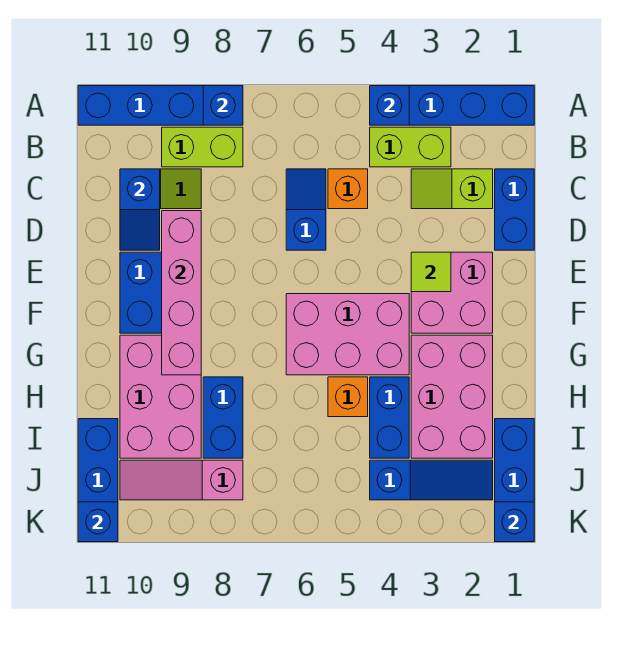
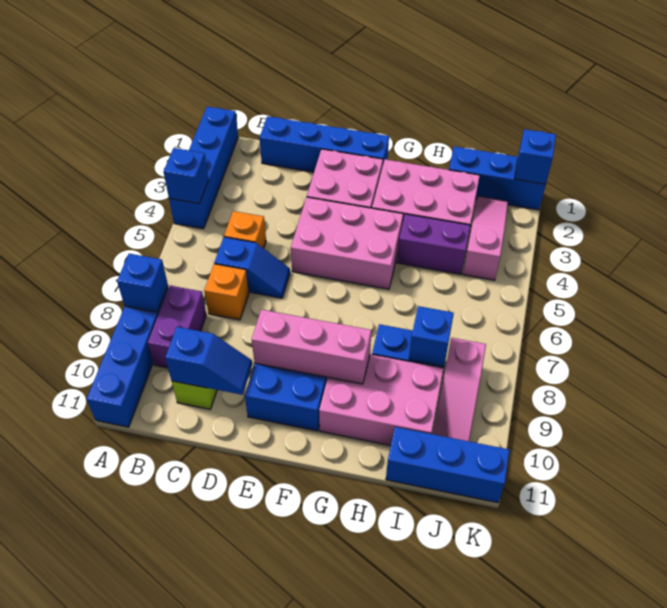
lime 1x2 brick [370,127,451,167] -> none
lime 1x2 brick [162,127,243,167] -> purple 1x2 brick [148,286,206,368]
blue 1x2 brick [495,169,534,250] -> blue 1x4 brick [260,116,389,172]
lime 1x2 slope [411,169,493,209] -> none
blue 1x2 slope [286,169,326,250] -> blue 1x2 slope turned to [214,237,290,298]
pink 1x4 brick [162,211,201,375] -> pink 1x3 brick [252,310,371,384]
lime 1x1 tile [411,252,451,292] -> none
pink 2x3 brick [286,294,409,375] -> pink 2x3 brick turned to [291,197,403,289]
blue 1x2 brick [370,377,409,458] -> purple 1x2 brick [397,214,470,274]
orange 1x1 brick [328,377,368,417] -> orange 1x1 brick moved to [204,264,249,320]
blue 1x3 slope [370,460,493,500] -> pink 1x3 slope [463,196,508,280]
blue 1x1 brick [78,502,118,542] -> blue 1x1 brick moved to [409,306,454,366]

